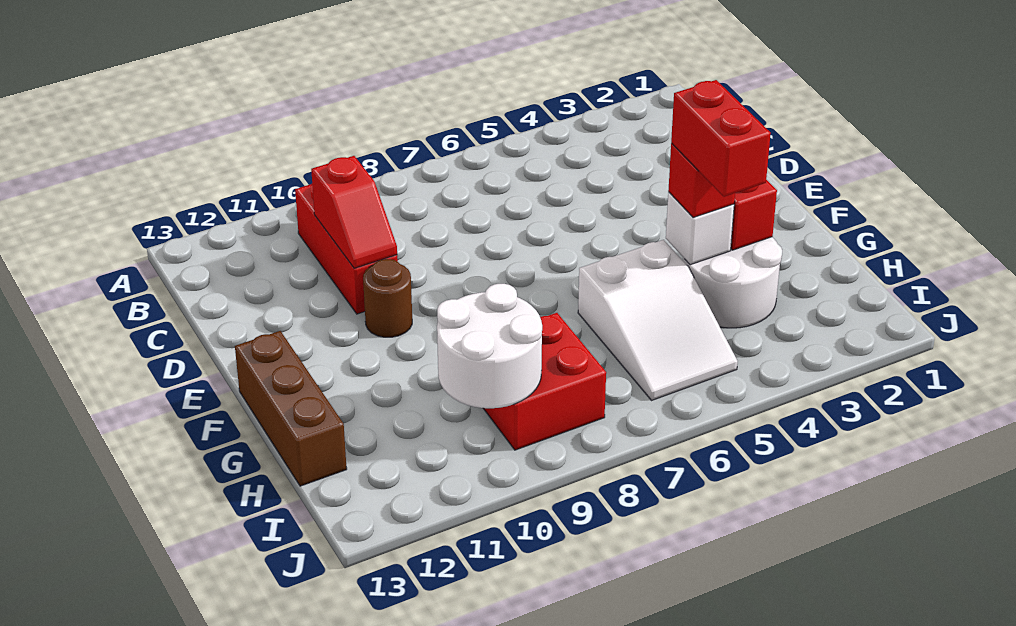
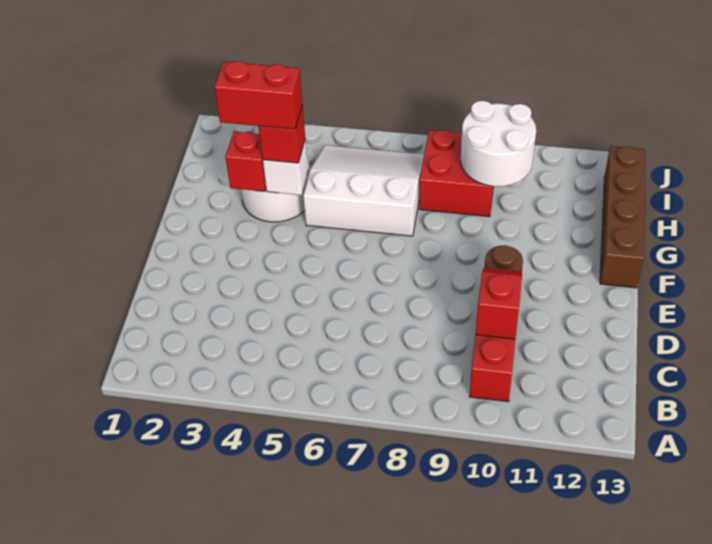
brown 1x3 brick [235,331,347,486] -> brown 1x4 brick [600,146,645,288]
red 1x2 brick [671,80,771,197] -> red 1x2 brick turned to [214,61,302,129]
white 2x3 slope [578,240,738,400] -> white 3x3 slope [303,145,424,236]

